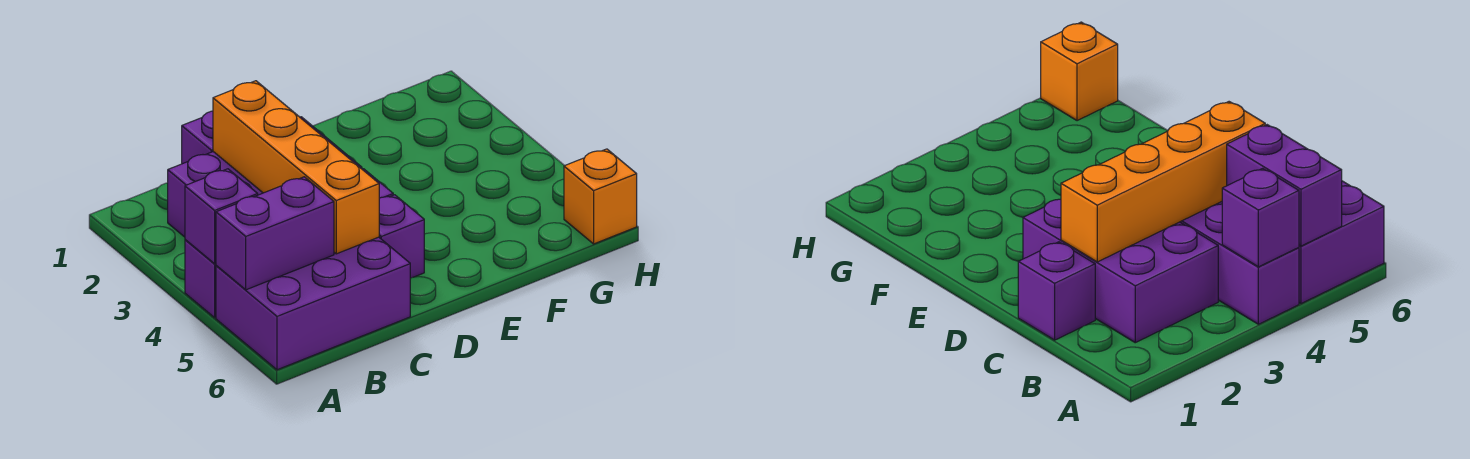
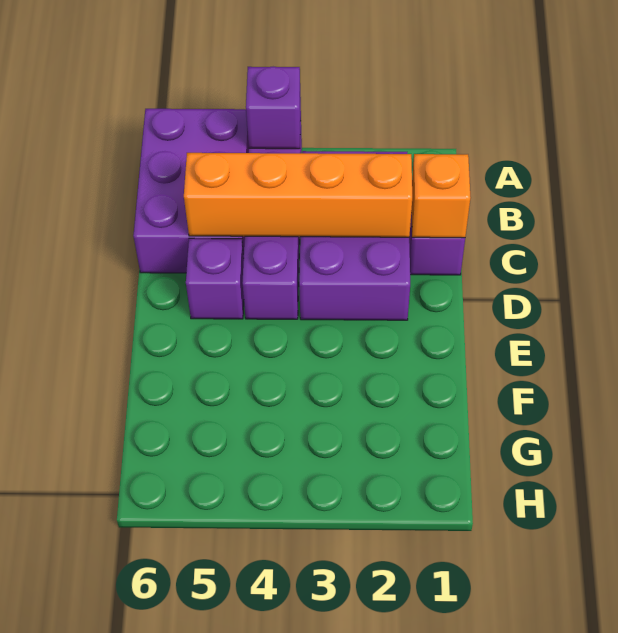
purple 1x2 brick [216,177,334,290] -> none
orange 1x1 brick [564,149,637,244] -> orange 1x1 brick moved to [411,154,471,238]

